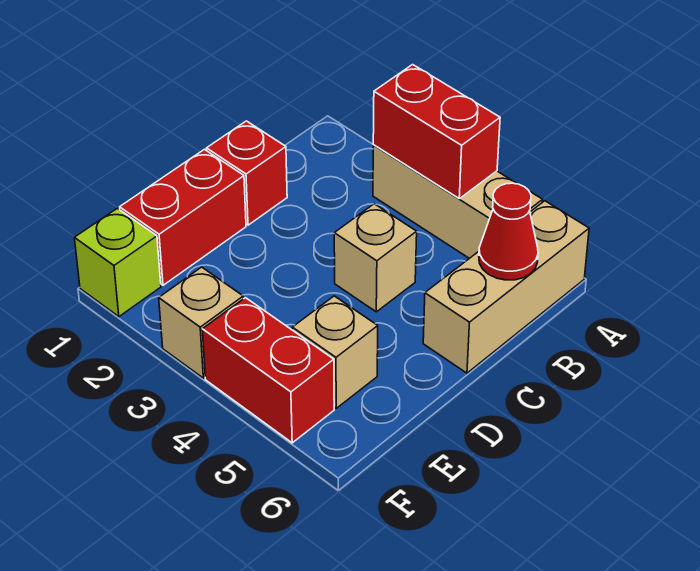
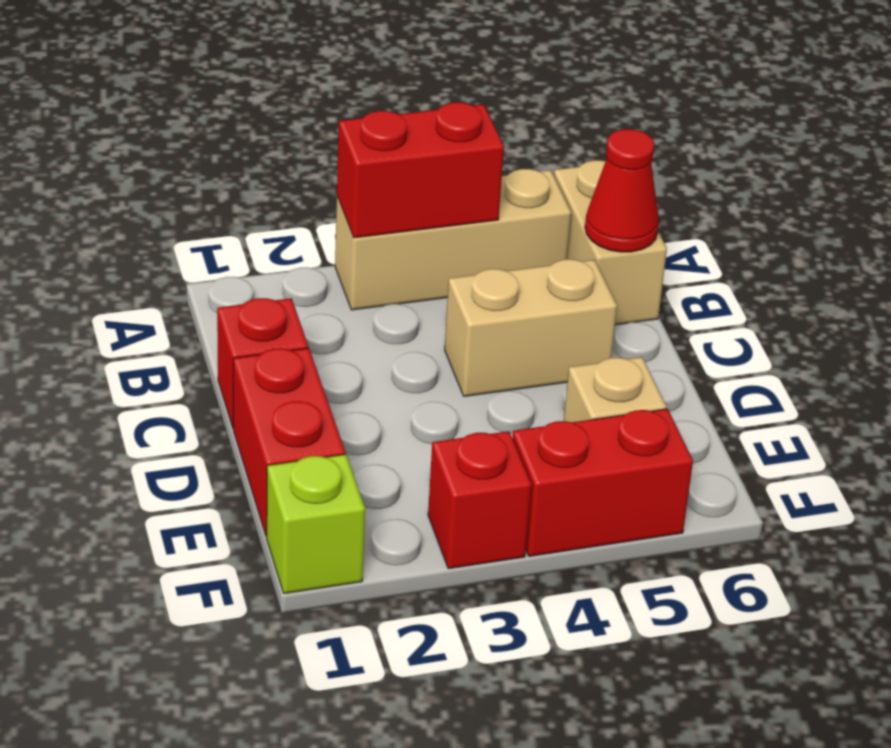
tan 1x3 brick [423,201,589,373] -> tan 1x2 brick [554,160,667,325]
tan 1x1 brick [334,204,417,312] -> tan 1x2 brick [445,259,617,396]
tan 1x1 brick [159,267,243,378] -> red 1x1 brick [428,431,531,569]

